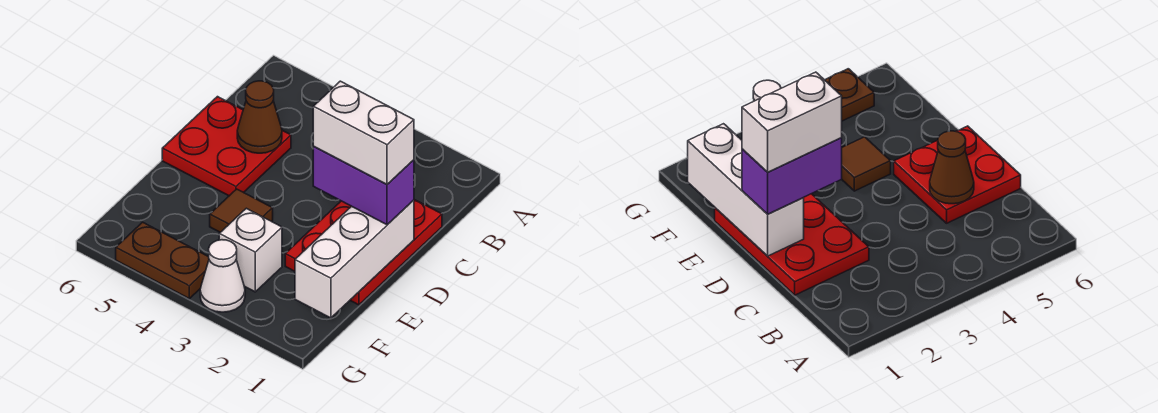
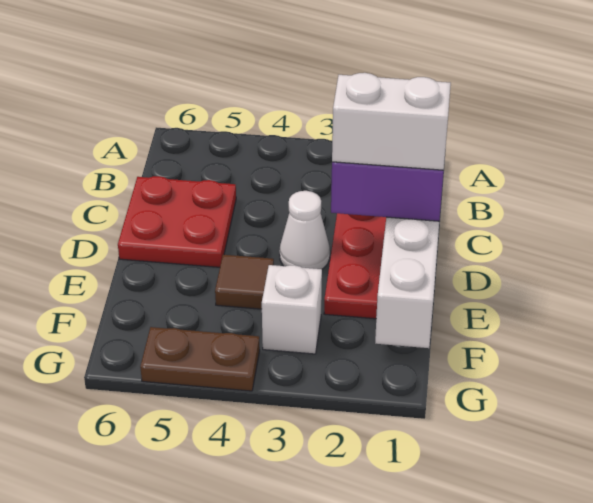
brown 1x1 cone [237,81,282,153] -> none
white 1x1 cone [200,240,245,312] -> white 1x1 cone moved to [280,191,330,269]

